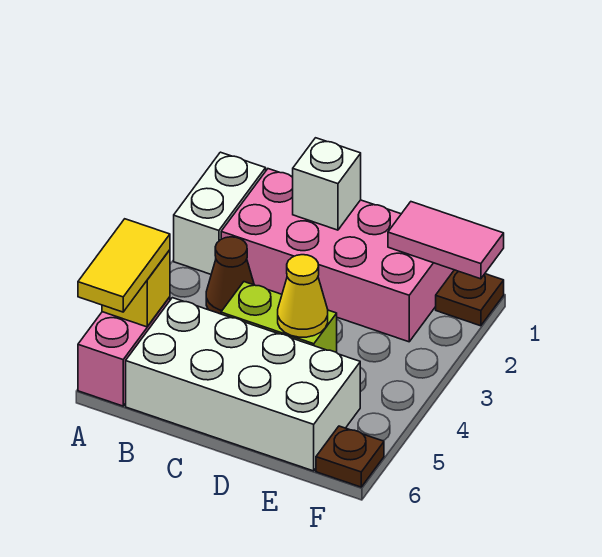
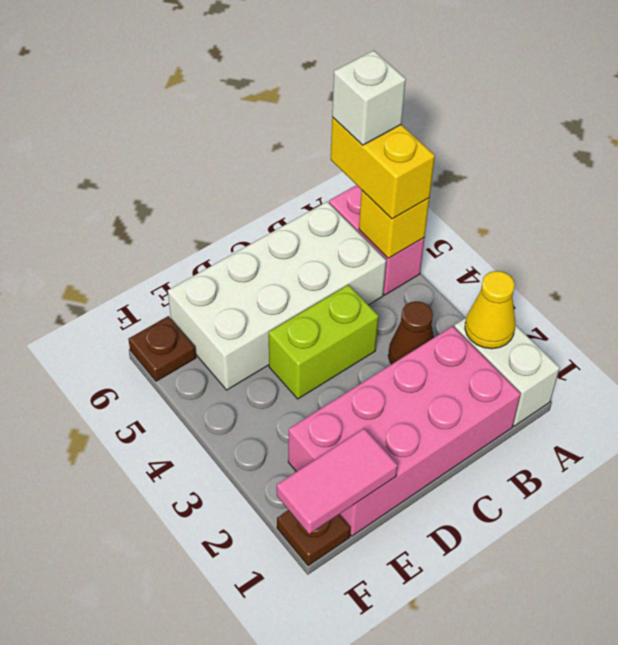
yellow 1x2 tile [78,219,170,312] -> yellow 1x2 brick [331,117,435,219]
white 1x1 brick [293,138,361,230] -> white 1x1 brick moved to [332,51,406,145]
yellow 1x1 cone [278,255,328,337] -> yellow 1x1 cone moved to [465,271,515,349]

